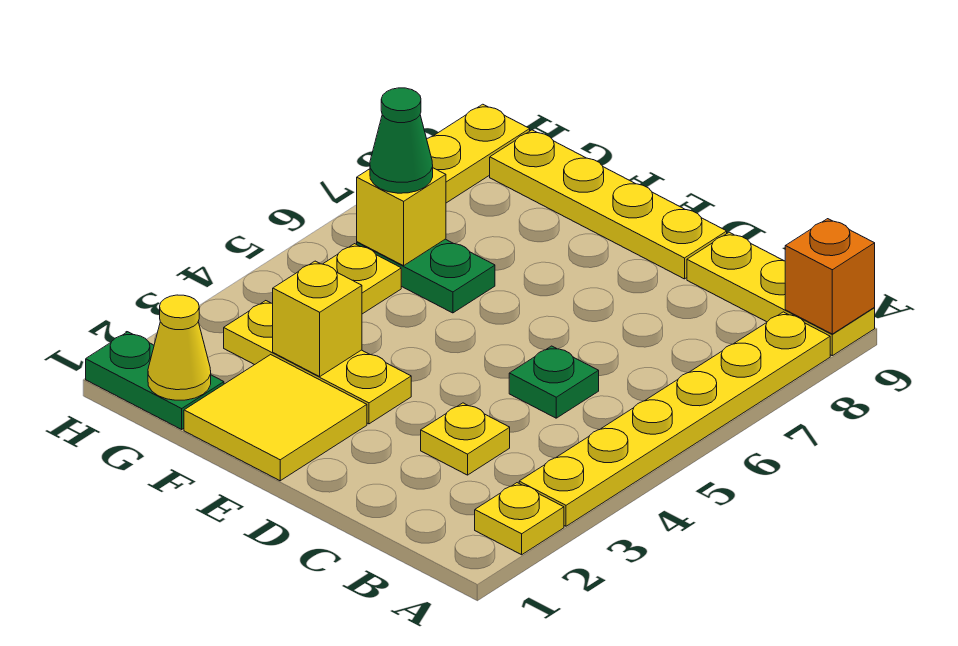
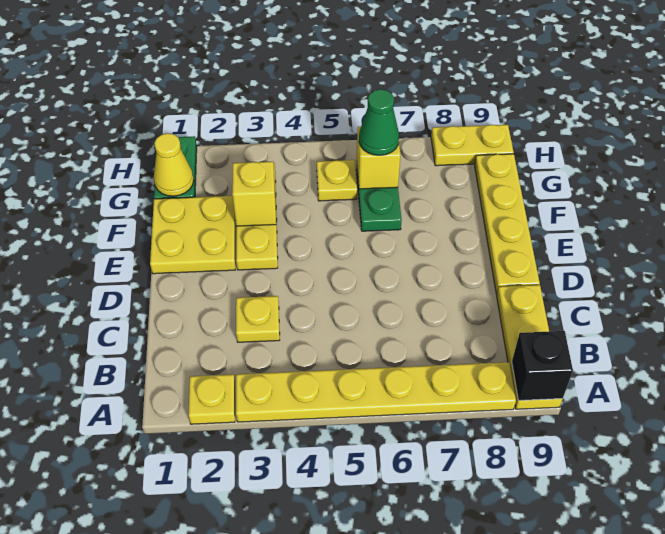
orange 1x1 brick [785,219,875,334] -> black 1x1 brick [512,331,573,400]
green 1x1 plate [509,346,599,418] -> none
yellow 2x2 tile [184,355,367,481] -> yellow 2x2 plate [150,196,236,274]

